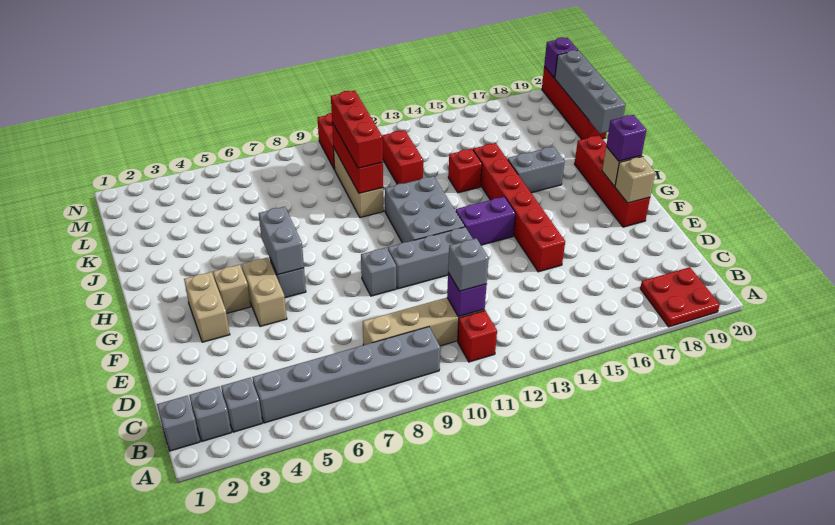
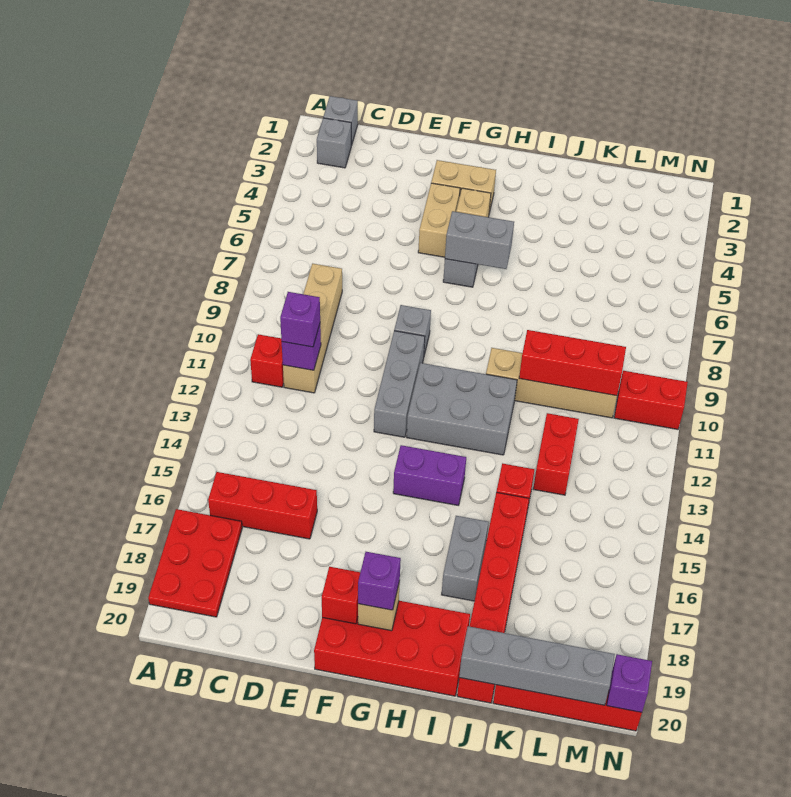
red 2x2 plate [640,267,720,327] -> red 2x3 plate [148,509,242,617]
grey 1x1 brick [221,377,262,432] -> none
grey 1x6 brick [252,327,440,423] -> none
grey 1x1 brick [448,238,489,291] -> purple 1x1 brick [280,292,320,347]
red 1x6 brick [473,143,565,272] -> red 1x6 brick turned to [457,492,529,703]
tan 1x2 brick [241,257,287,327] -> tan 1x2 brick turned to [418,183,460,257]
red 1x4 brick [575,135,650,227] -> red 2x4 brick [314,601,470,696]
tan 1x1 brick [615,157,655,203] -> red 1x1 brick [322,567,360,624]
purple 1x2 brick [456,197,515,245] -> purple 1x2 brick turned to [393,445,466,505]
tan 1x3 brick [333,147,384,218] -> tan 1x4 brick [486,348,617,418]
red 1x3 brick [331,91,383,168] -> red 1x3 brick moved to [208,472,317,539]
red 1x2 brick [382,130,423,184] -> red 1x2 brick turned to [533,413,579,495]

